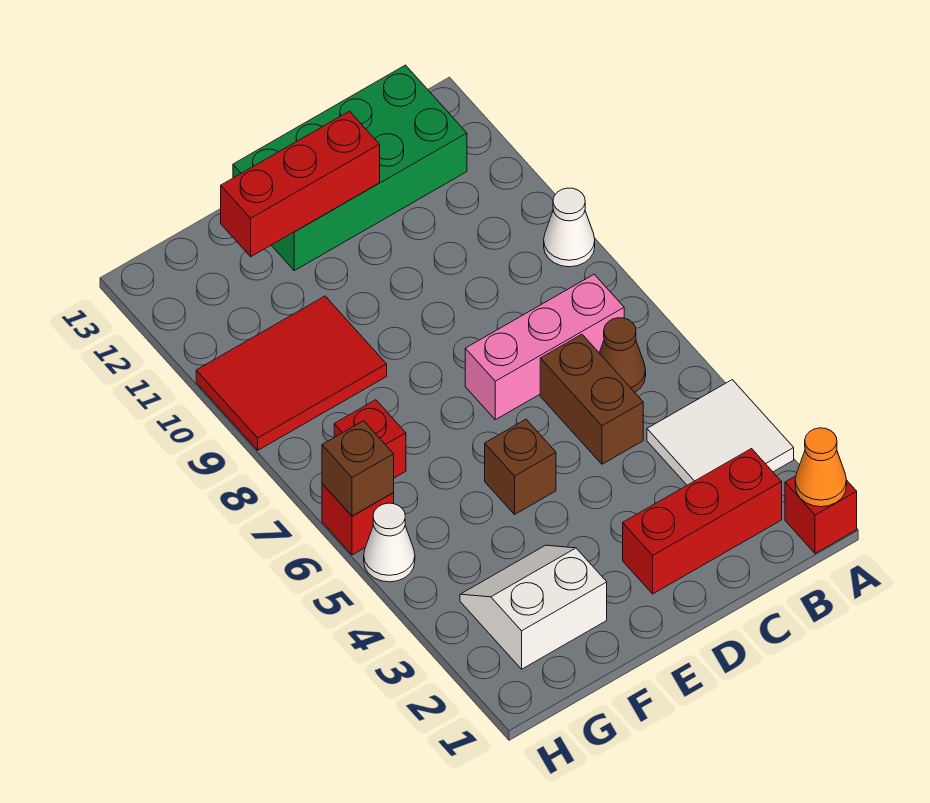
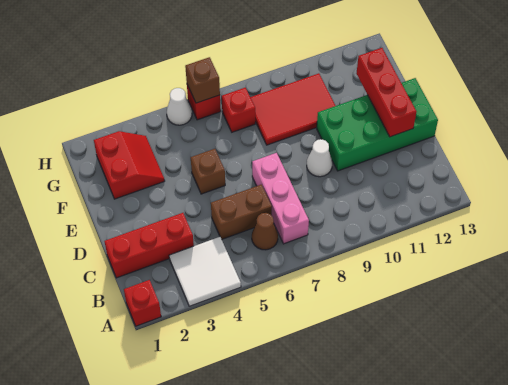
orange 1x1 cone [795,428,847,507] -> none
white 1x1 cone [544,188,595,267] -> white 1x1 cone moved to [307,139,332,177]
red 1x3 brick [623,449,782,594] -> red 1x3 brick turned to [104,213,194,278]
green 2x4 brick [233,65,467,271] -> green 2x4 brick turned to [317,78,438,171]
white 2x2 slope [460,545,607,669] -> red 2x2 slope [94,131,165,199]
red 2x3 tile [196,296,387,450] -> red 2x3 tile turned to [250,73,335,145]

